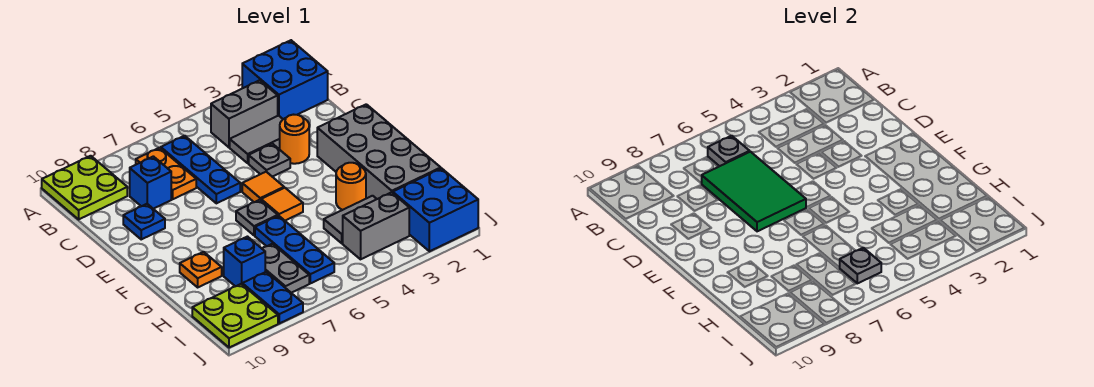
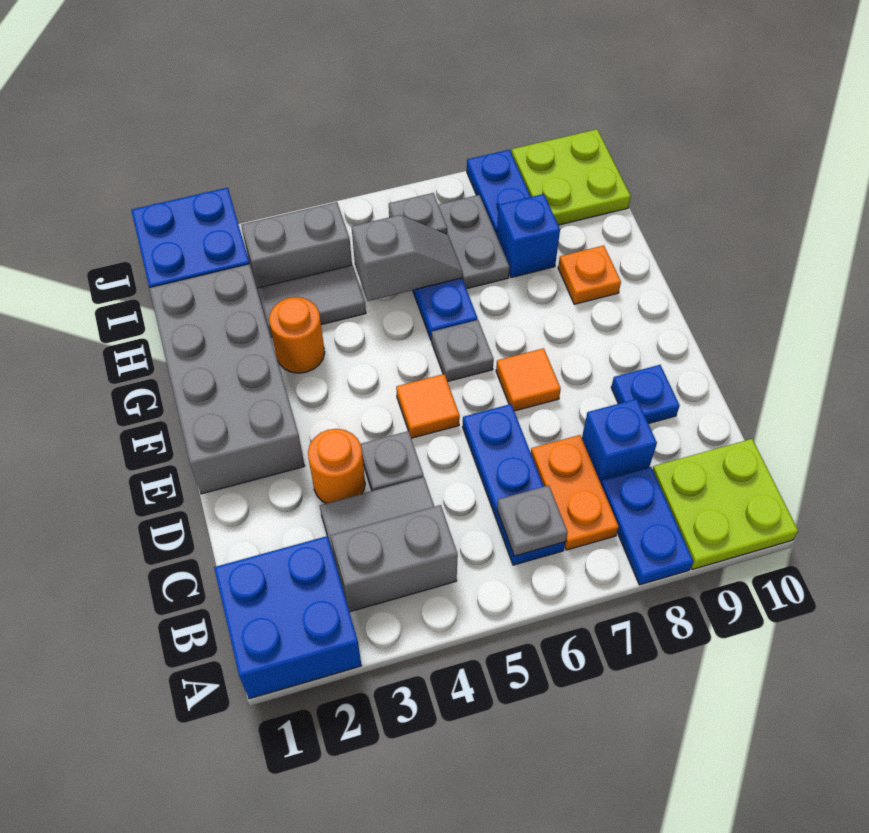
none -> blue 1x2 plate [601,467,693,585]
green 2x3 tile [702,152,806,231] -> none
orange 1x1 tile [261,188,303,221] -> orange 1x1 tile moved to [496,348,561,411]
none -> grey 1x2 slope [352,215,462,301]

